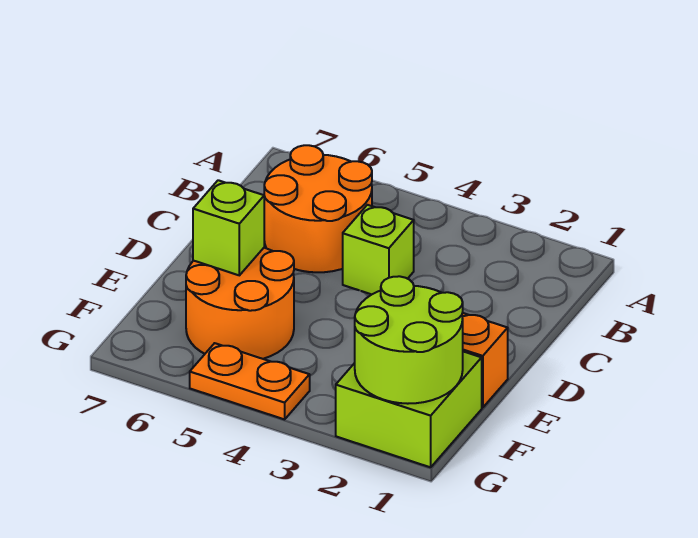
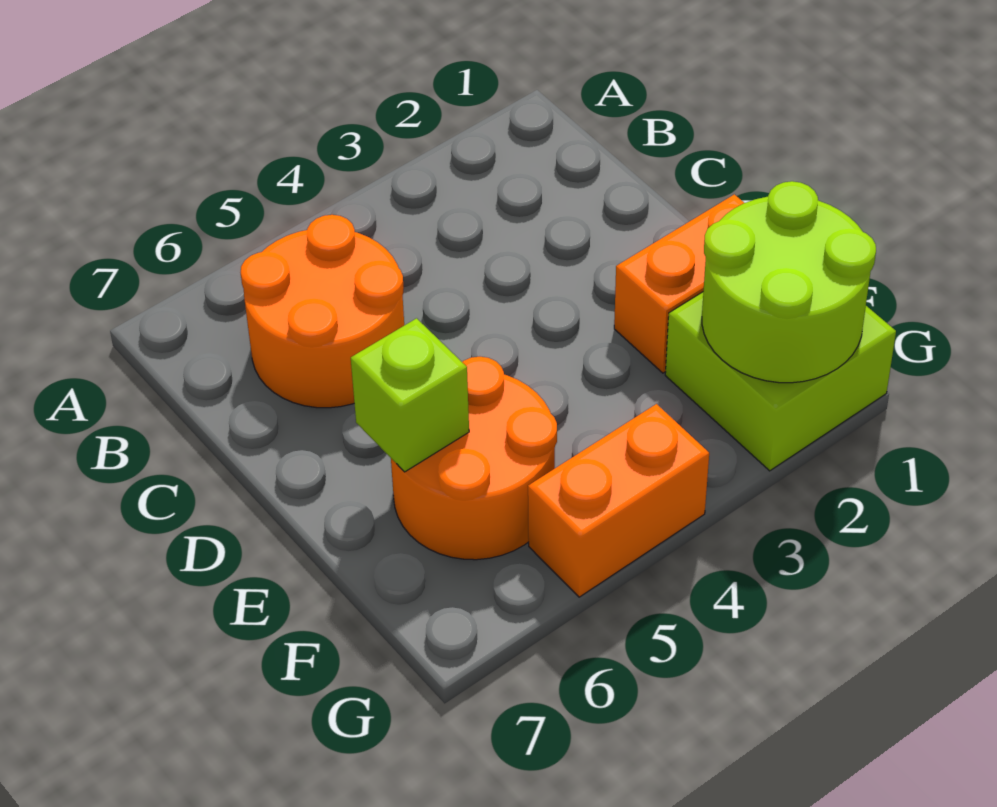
lime 1x1 brick [343,205,414,295] -> none
orange 1x2 plate [190,343,310,419] -> orange 1x2 brick [528,404,709,597]

